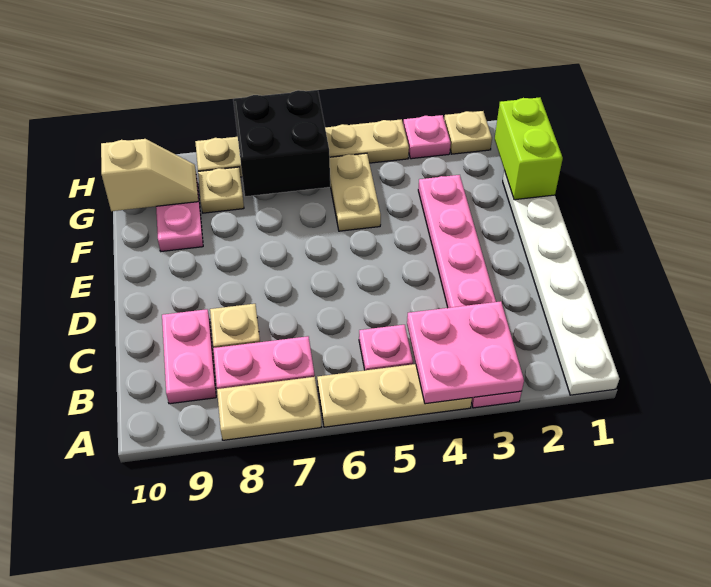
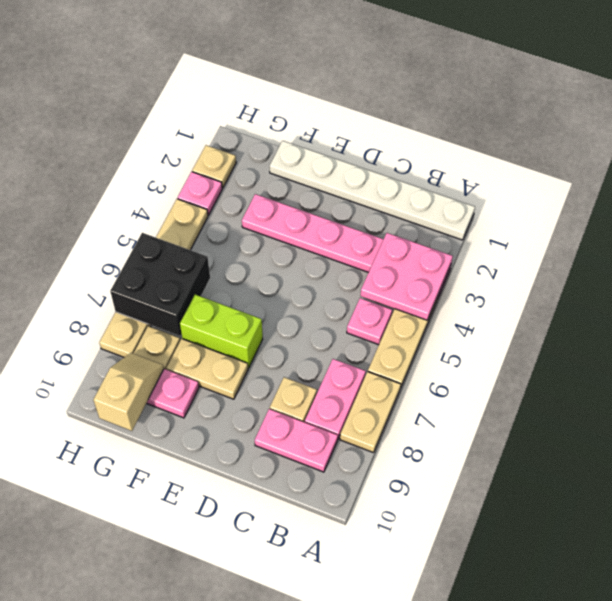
lime 1x2 brick [495,97,563,200] -> lime 1x2 brick moved to [180,295,263,368]
tan 1x2 plate [330,153,381,231] -> tan 1x2 plate moved to [167,339,248,399]

